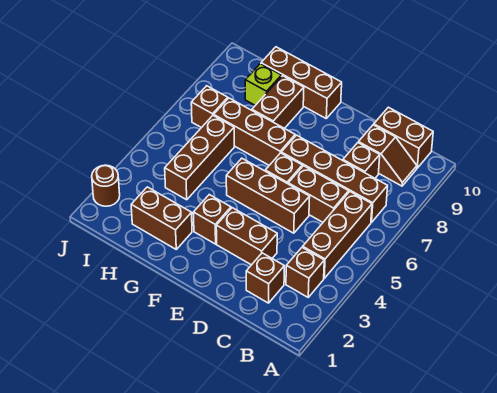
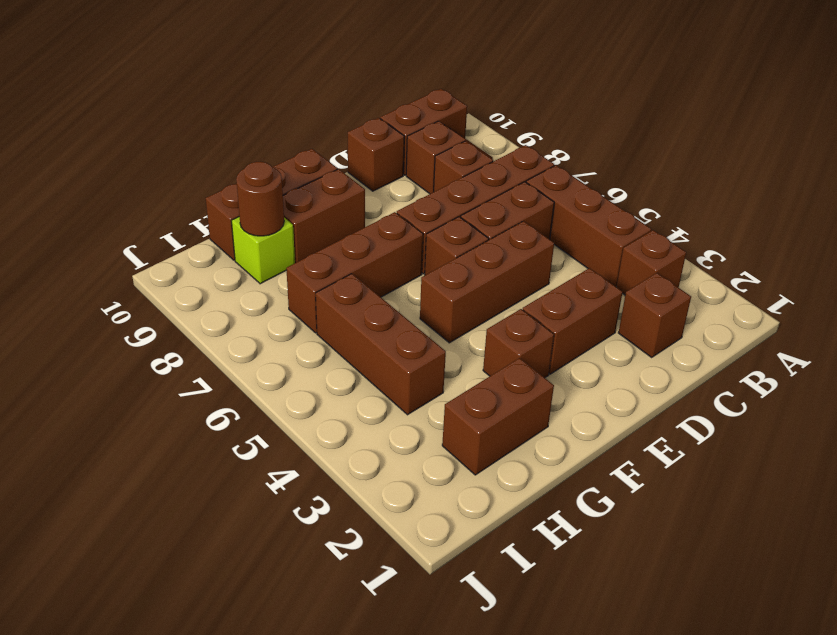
brown 1x2 brick [252,76,304,129] -> brown 1x2 brick turned to [283,169,365,263]
brown 1x1 brick [191,86,228,128] -> brown 1x1 brick moved to [348,118,404,191]
brown 1x1 round brick [92,165,120,206] -> brown 1x1 round brick moved to [236,162,284,236]

